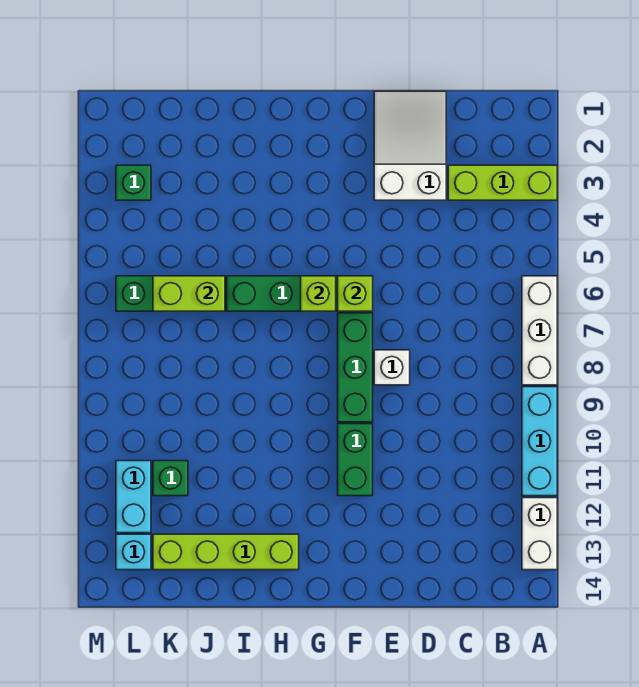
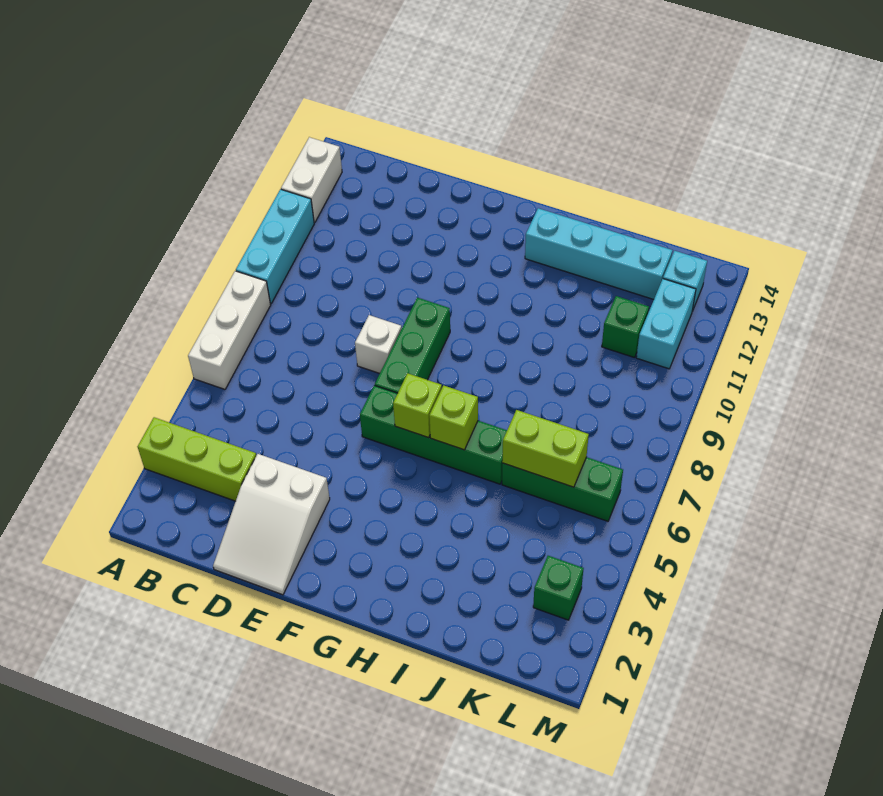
lime 1x1 brick [338,276,373,311] -> lime 1x1 brick moved to [429,385,478,450]
green 1x2 brick [338,424,373,496] -> none
lime 1x4 brick [153,534,299,570] -> cyan 1x4 brick [525,208,672,299]

